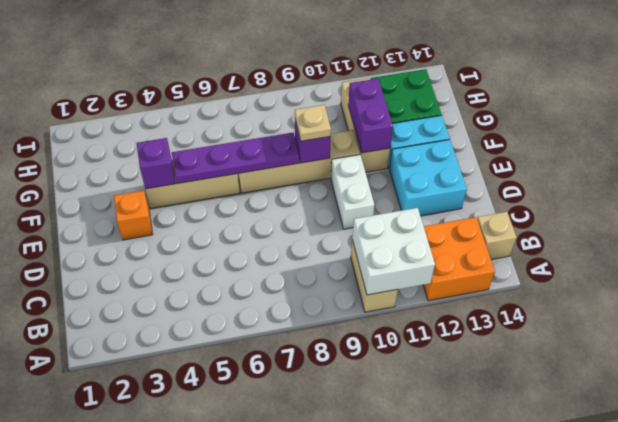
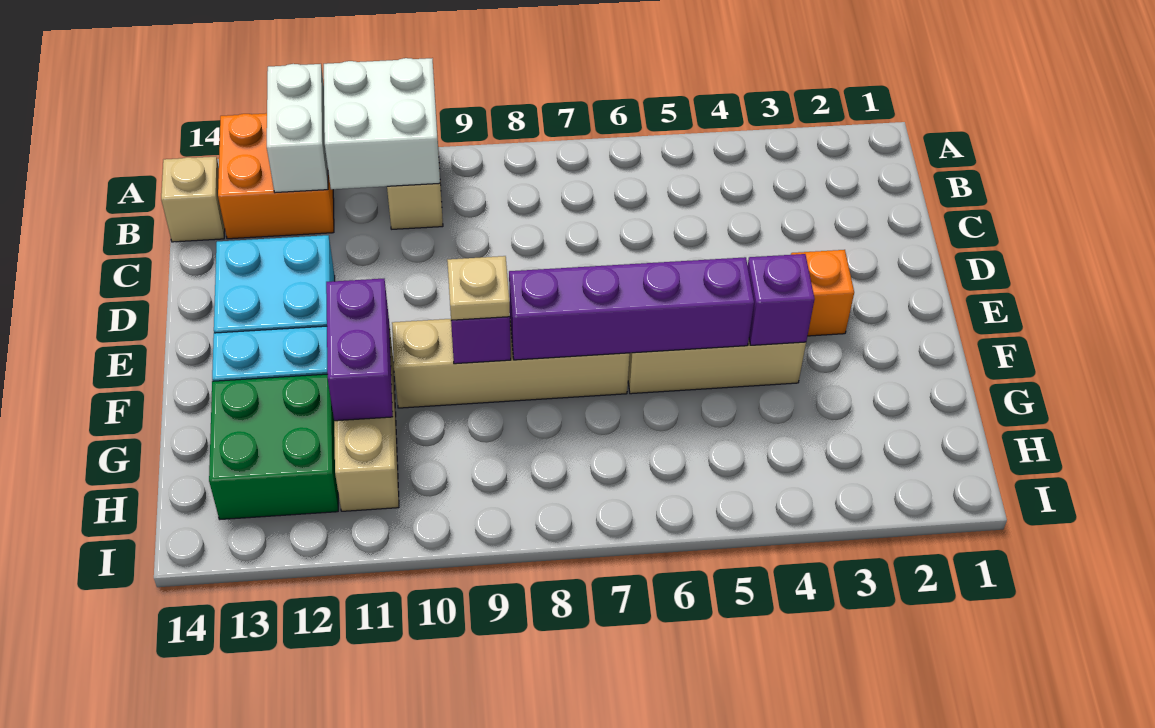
white 1x2 brick [331,155,374,229] -> white 1x2 brick moved to [267,64,328,193]
purple 1x4 plate [172,133,299,183] -> purple 1x4 brick [509,257,754,360]

